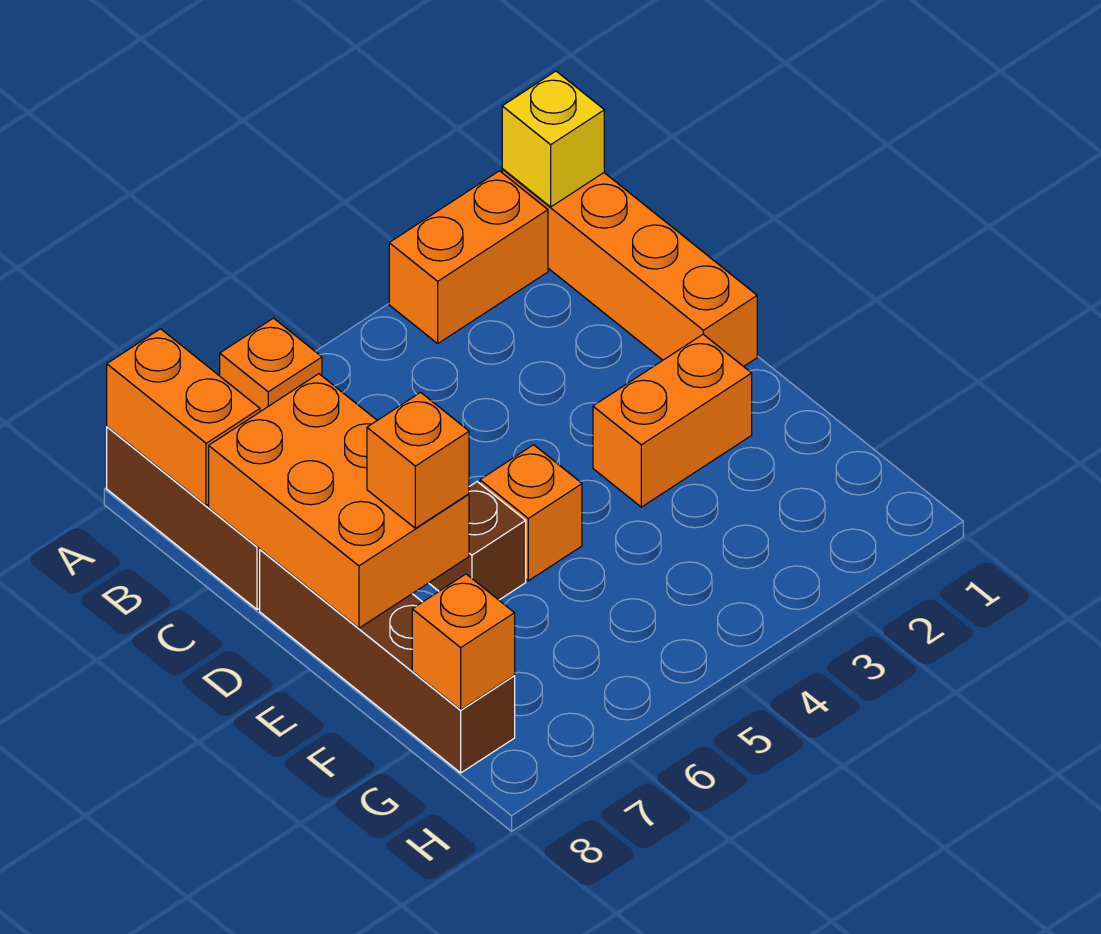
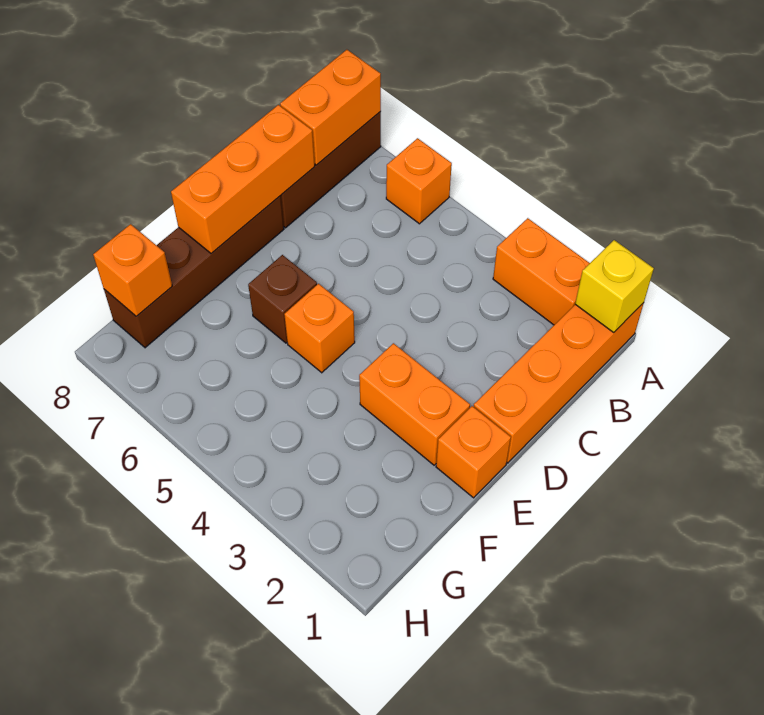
orange 2x3 brick [209,374,469,628] -> orange 1x3 brick [171,105,315,253]
orange 1x1 brick [367,392,469,528] -> orange 1x1 brick moved to [436,406,511,498]

